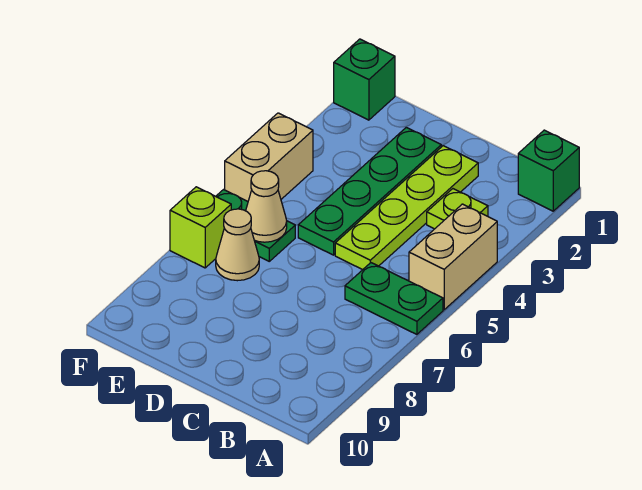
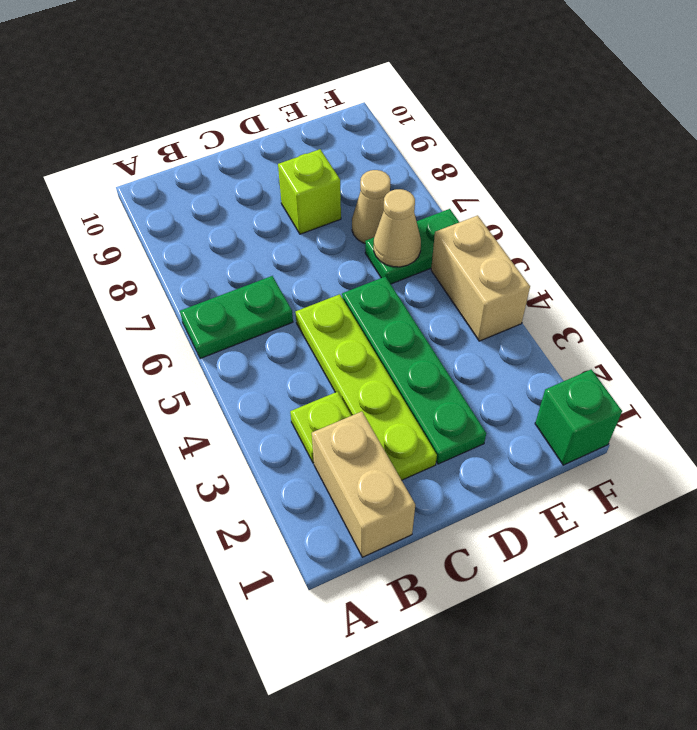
green 1x1 brick [518,130,579,211] -> none
tan 1x2 brick [409,204,497,310] -> tan 1x2 brick moved to [312,412,415,557]
lime 1x1 brick [170,187,231,268] -> lime 1x1 brick moved to [278,149,341,234]

